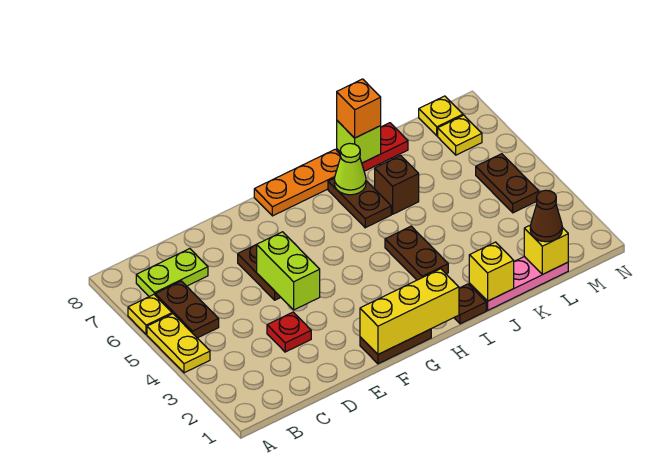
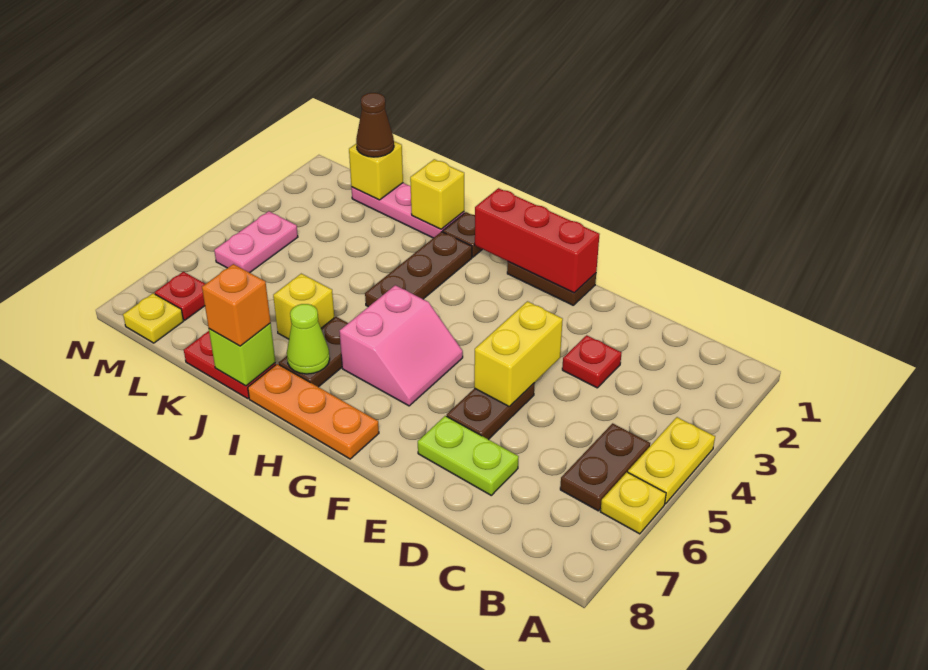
lime 1x2 plate [136,249,208,297] -> lime 1x2 plate moved to [418,416,519,495]
lime 1x2 brick [257,232,320,310] -> yellow 1x2 brick [474,301,563,407]
yellow 1x3 brick [360,269,459,354] -> red 1x3 brick [475,188,600,293]
none -> pink 2x2 slope [340,285,463,406]
brown 1x2 plate [385,226,448,280] -> brown 1x3 plate [365,232,472,307]
brown 1x1 brick [375,156,419,214] -> yellow 1x1 brick [273,274,334,339]
brown 1x2 plate [476,154,539,213] -> pink 1x2 plate [214,211,298,273]
yellow 1x1 plate [438,115,482,155] -> red 1x1 plate [155,272,205,320]

